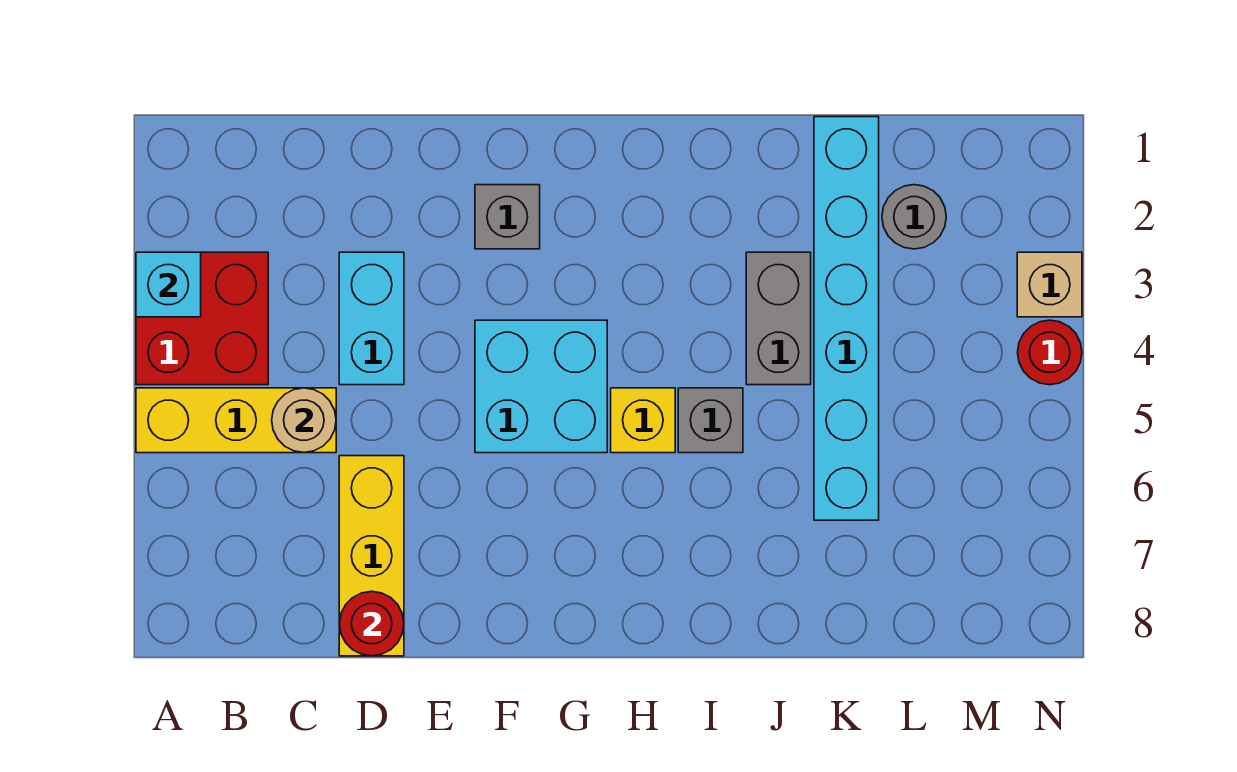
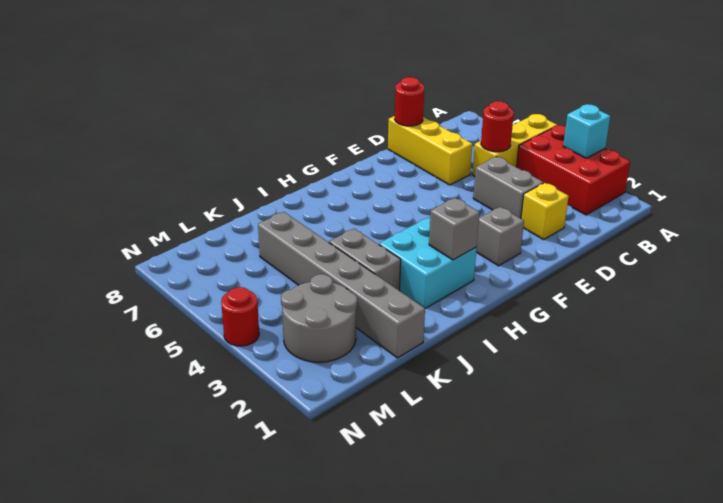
red 2x2 brick [136,252,268,385] -> red 2x3 brick [517,125,630,215]
tan 1x1 round brick [272,388,336,453] -> red 1x1 round brick [481,101,514,152]
cyan 1x2 brick [339,252,404,385] -> grey 1x2 brick [473,157,543,218]
cyan 2x2 brick [475,320,607,453] -> cyan 2x2 brick moved to [379,218,477,308]
yellow 1x1 brick [611,388,675,453] -> yellow 1x1 brick moved to [521,183,569,239]
grey 1x1 brick [678,388,743,453] -> grey 1x1 brick moved to [429,198,480,260]
cyan 1x6 brick [814,117,879,520] -> grey 1x6 brick [258,212,425,358]
grey 1x1 round brick [882,185,946,249] -> grey 2x2 round brick [281,274,357,362]
tan 1x1 brick [1017,252,1082,317] -> none

